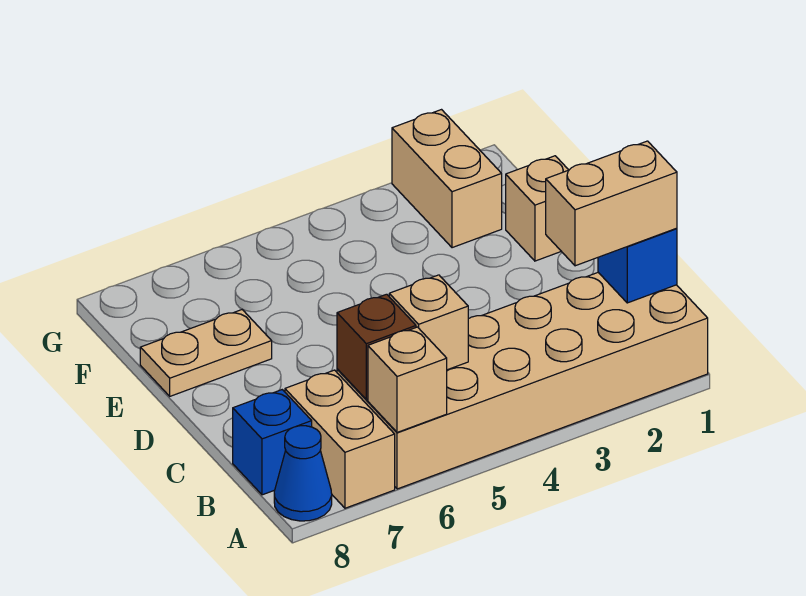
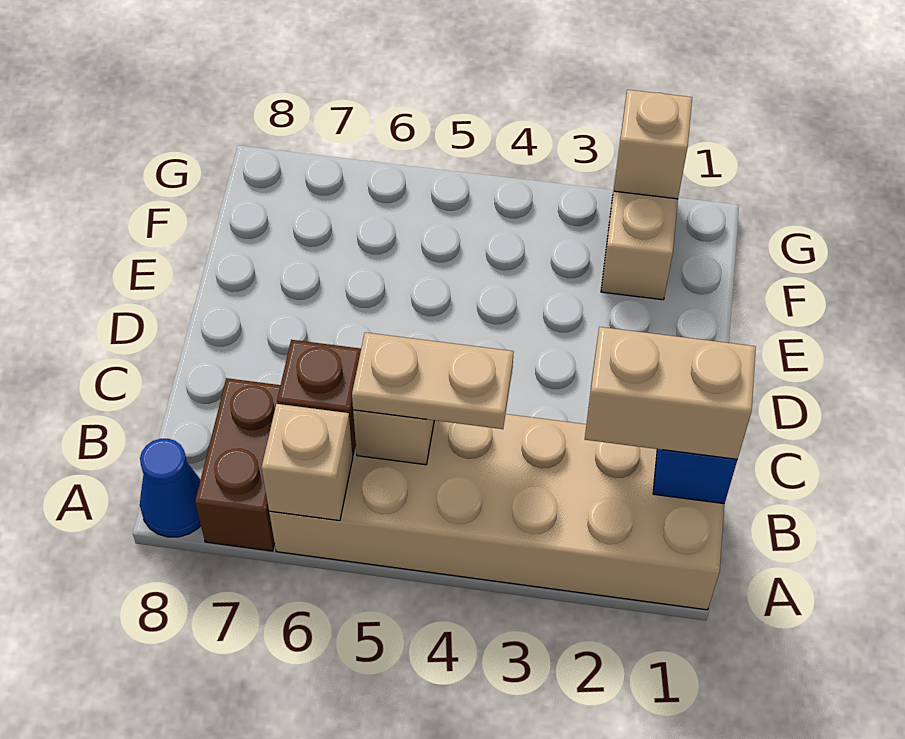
tan 1x2 brick [285,370,395,508] -> brown 1x2 brick [195,378,280,551]
blue 1x1 brick [233,390,312,495] -> none
tan 1x1 brick [506,156,568,261] -> tan 1x1 brick moved to [614,90,692,199]
tan 1x2 plate [140,310,272,396] -> tan 1x2 plate moved to [352,332,514,429]

